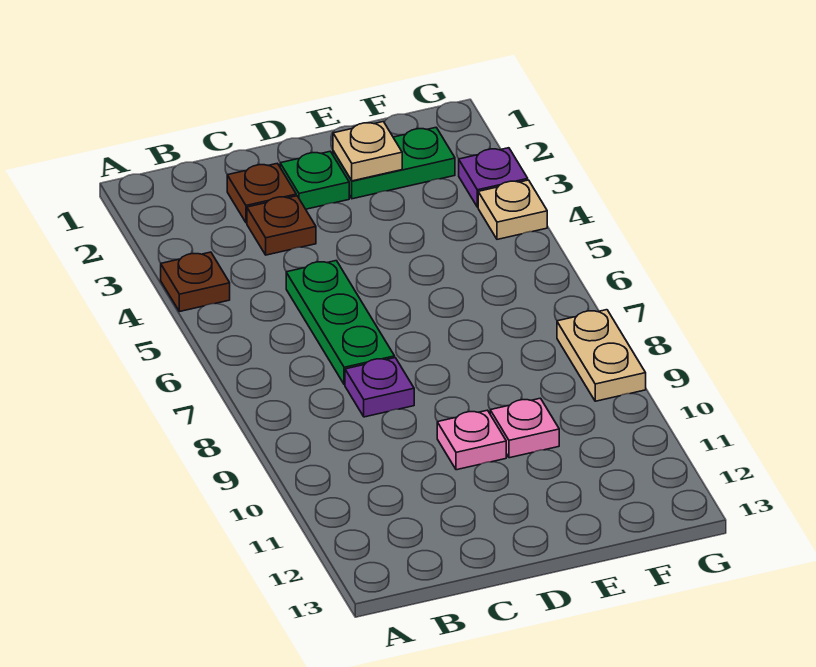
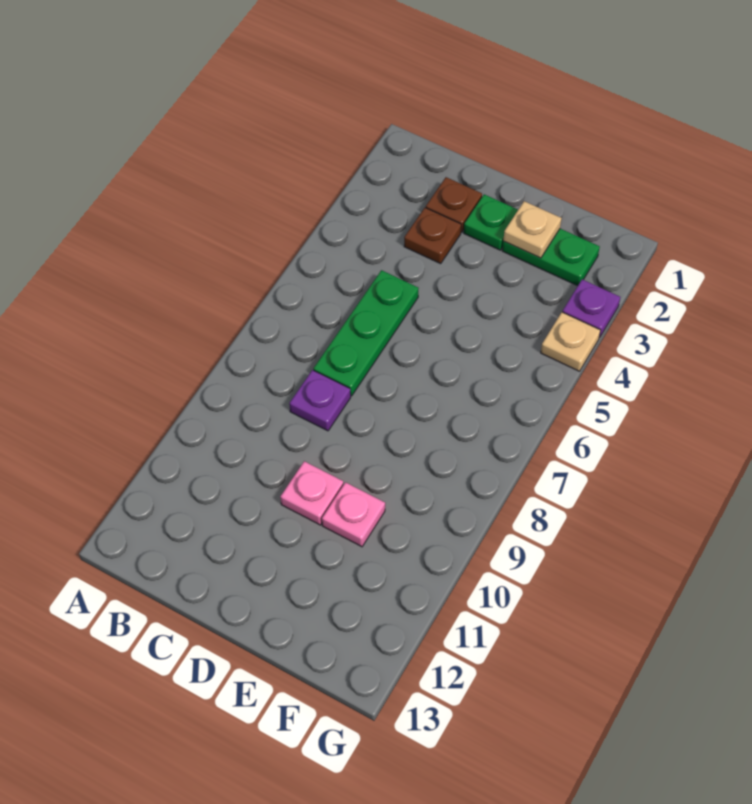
brown 1x1 plate [161,252,230,312] -> none
tan 1x2 plate [557,310,646,401] -> none

